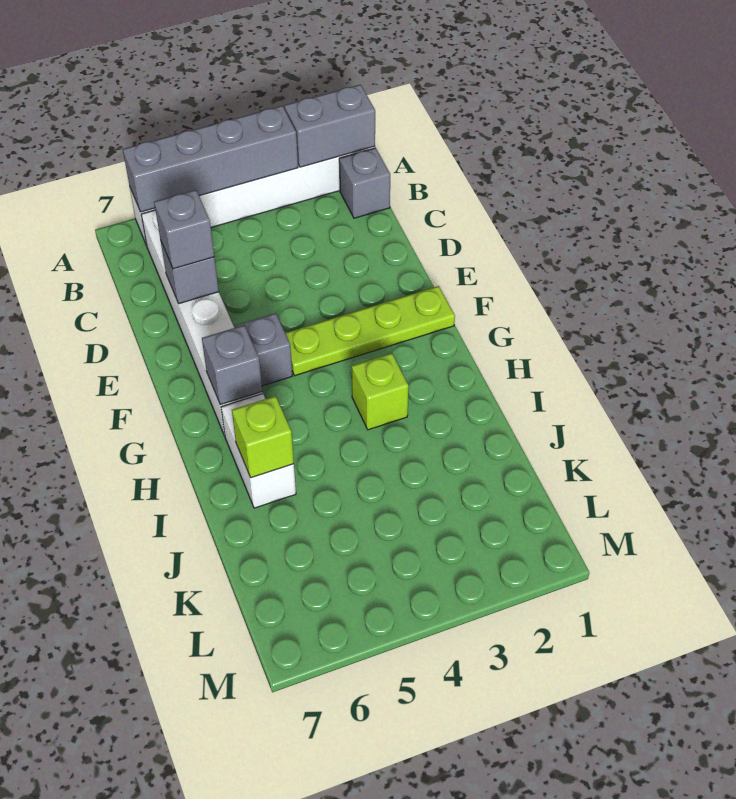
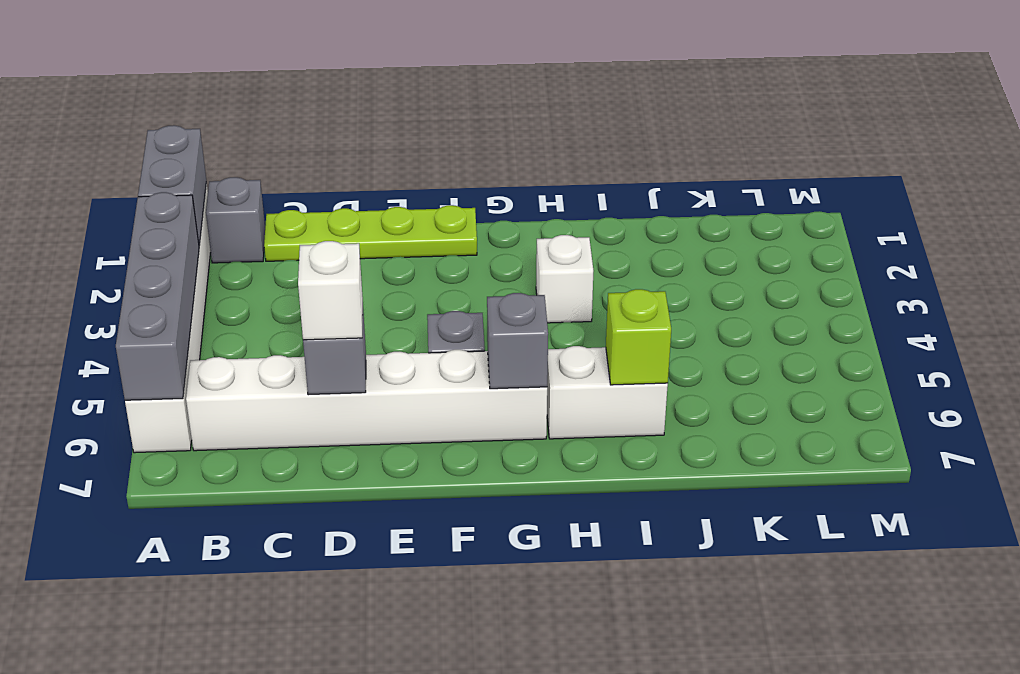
grey 1x1 brick [154,190,214,269] -> white 1x1 brick [298,241,363,340]
lime 1x4 plate [285,286,455,376] -> lime 1x4 plate turned to [264,205,477,261]
lime 1x1 brick [352,353,409,430] -> white 1x1 brick [536,235,593,323]

